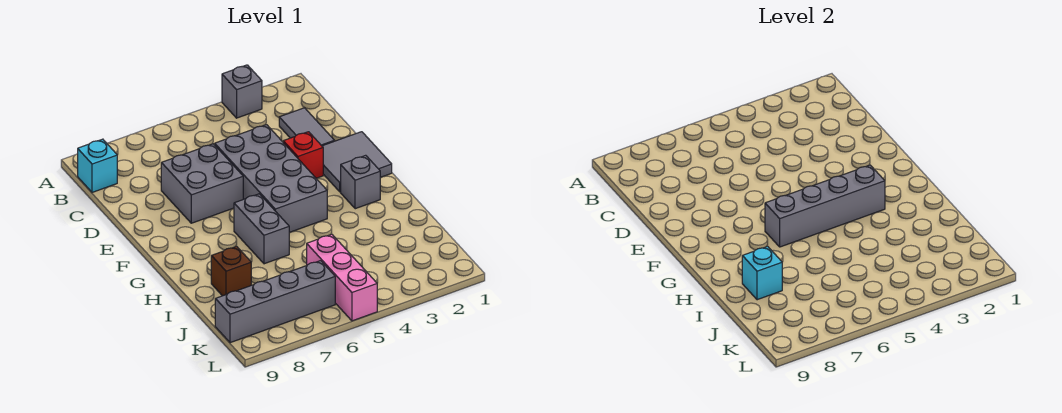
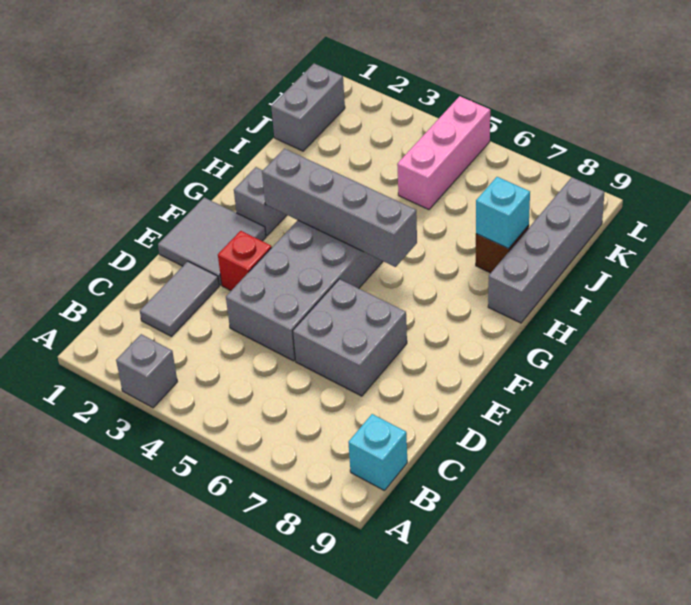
grey 1x2 brick [234,194,289,264] -> grey 1x2 brick moved to [271,63,345,151]
grey 1x4 brick [215,261,335,343] -> grey 1x4 brick turned to [488,177,605,323]

